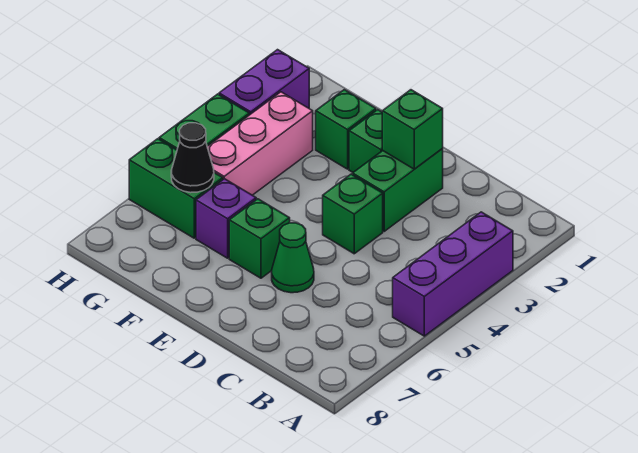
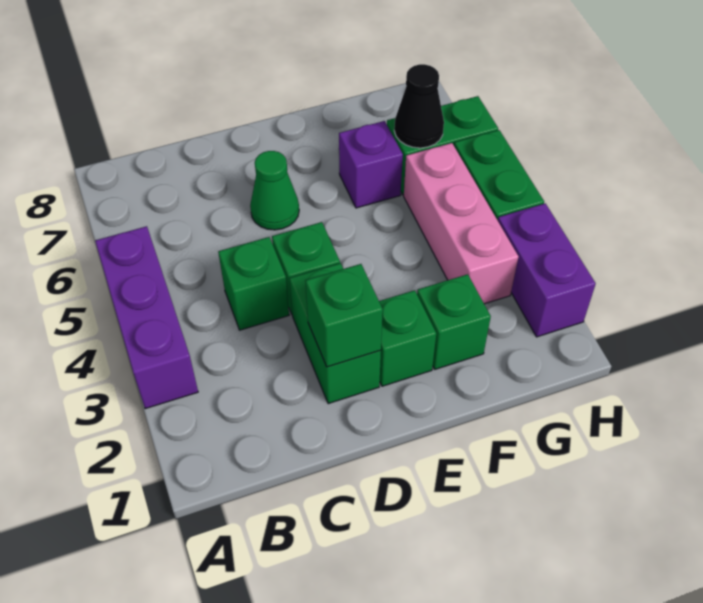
green 1x1 brick [229,199,290,278] -> green 1x1 brick moved to [218,237,289,330]

